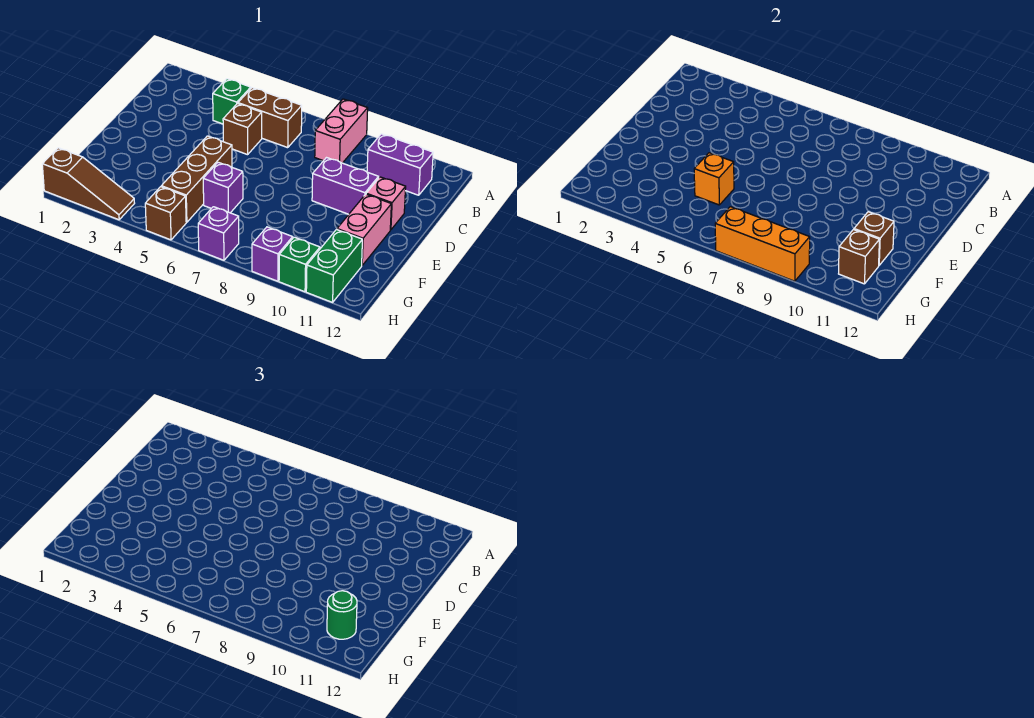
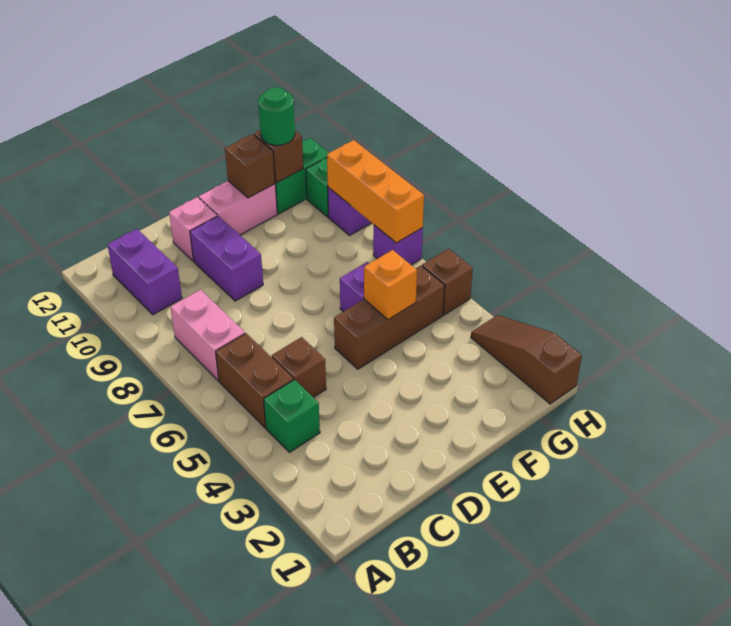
pink 1x2 brick [315,99,368,163] -> pink 1x2 brick turned to [170,290,245,381]

